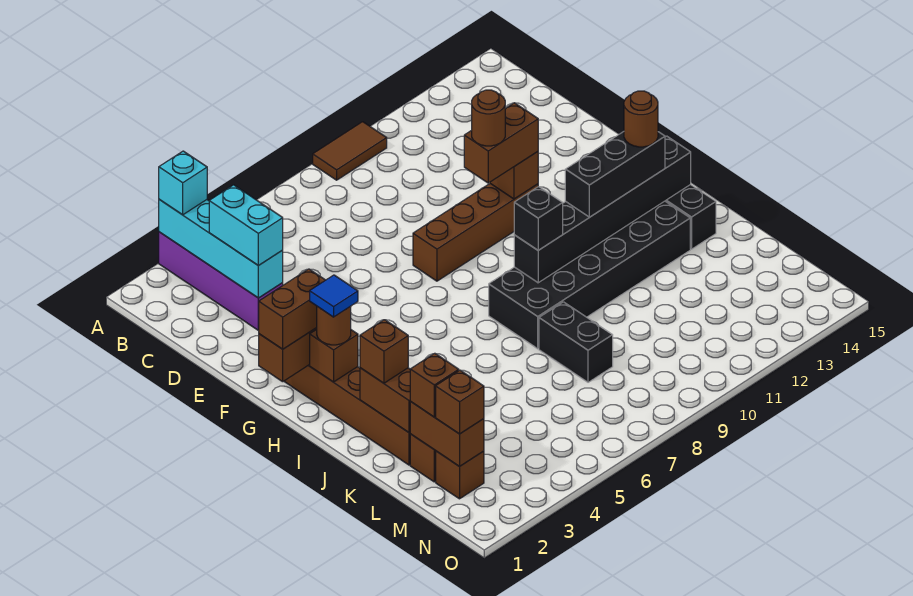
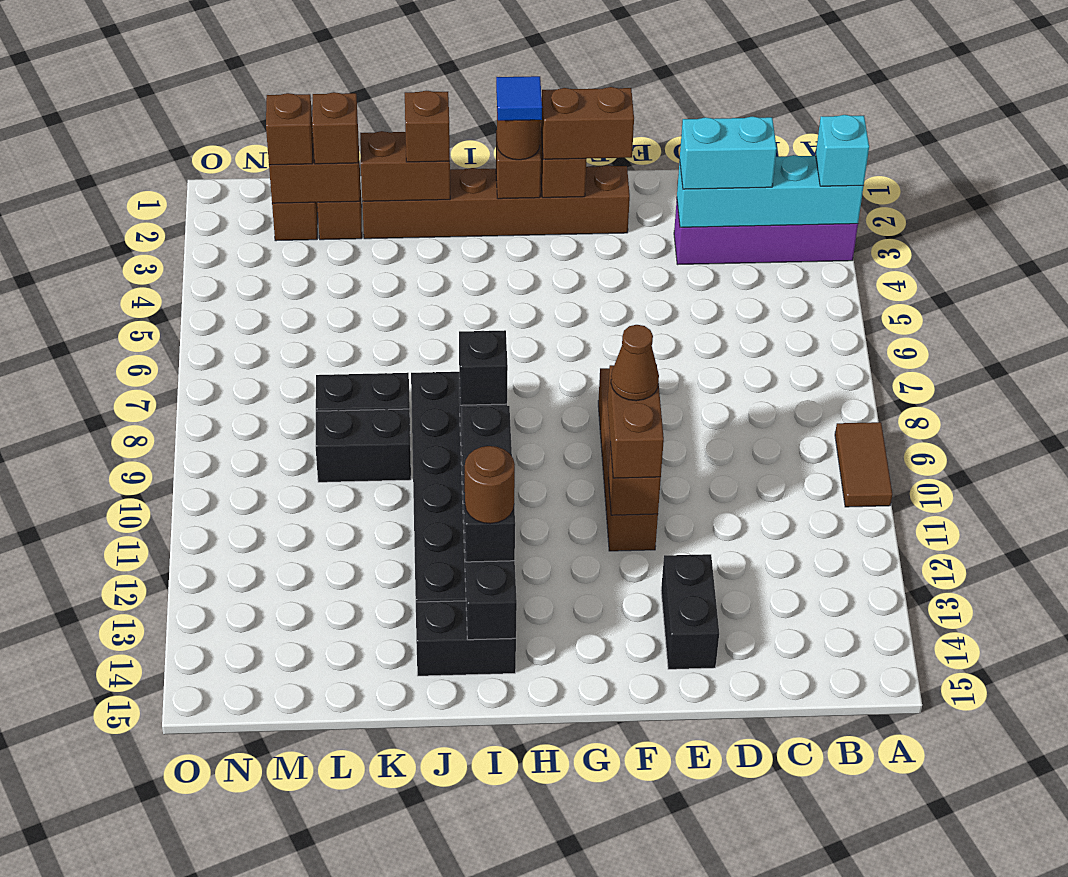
none -> black 1x2 brick [661,554,719,669]
brown 1x1 round brick [472,90,505,146] -> brown 1x1 cone [611,325,659,401]
brown 1x2 brick [259,269,325,349] -> brown 1x2 brick turned to [541,87,634,159]
none -> black 1x2 brick [316,409,411,482]

